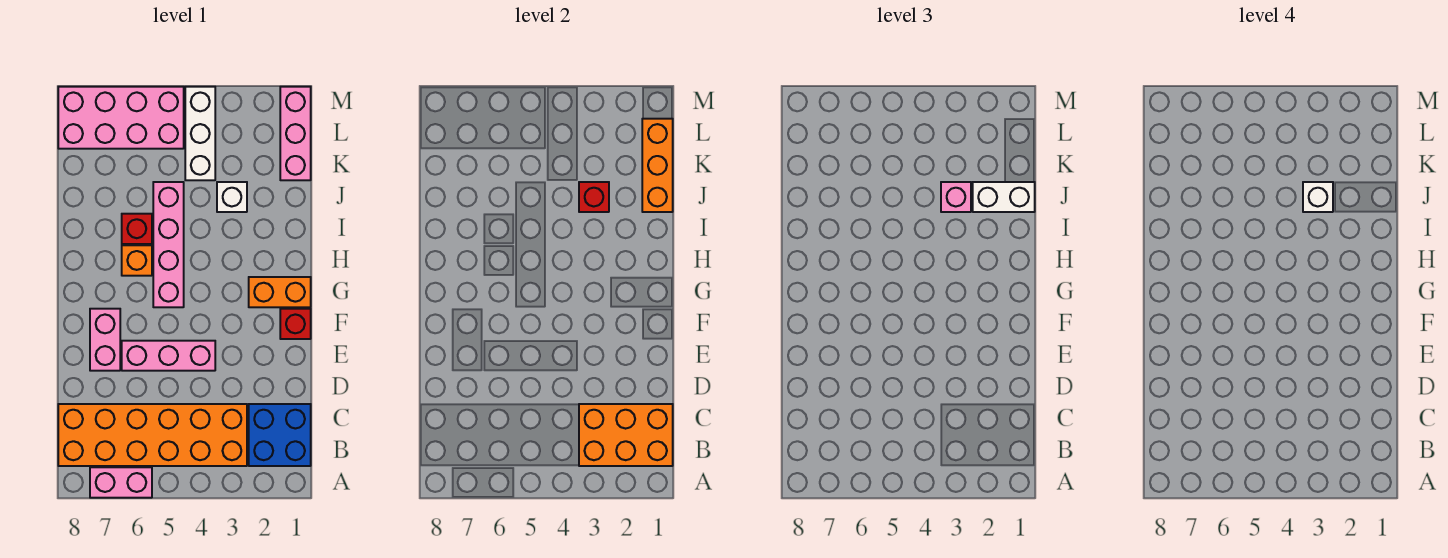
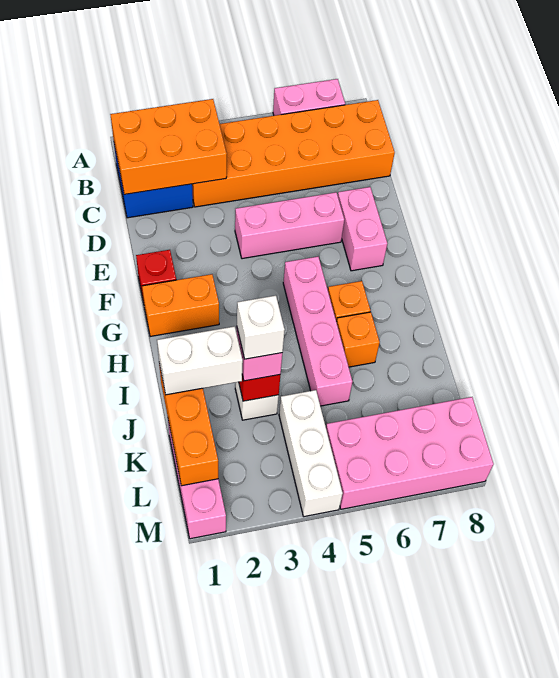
red 1x1 brick [122,214,152,244] -> orange 1x1 brick [336,312,380,367]

